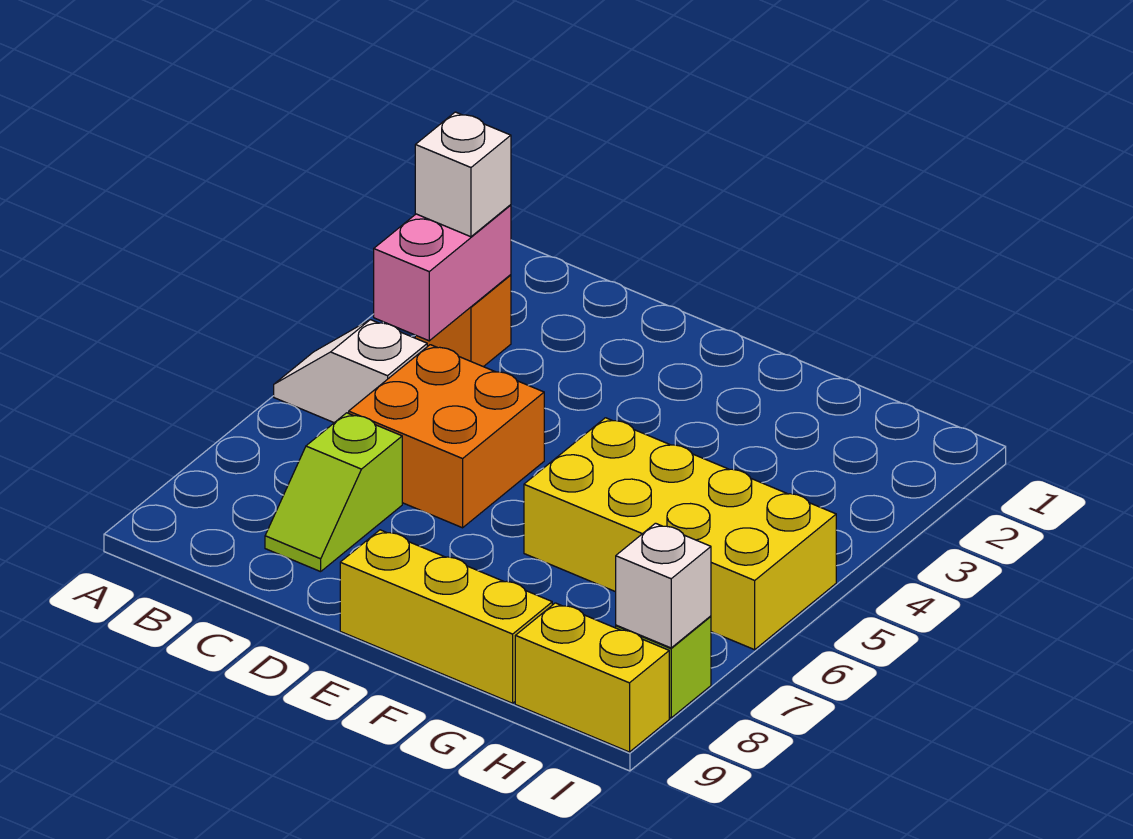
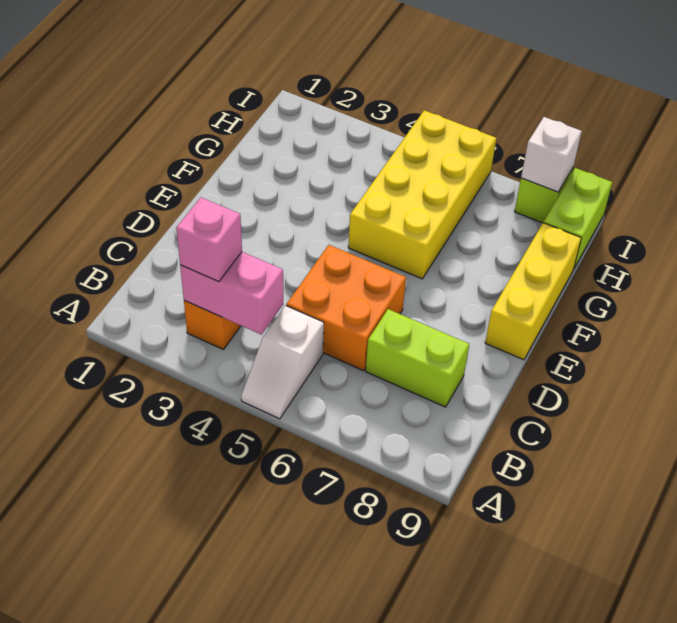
white 1x1 brick [415,112,511,237] -> pink 1x1 brick [176,198,242,282]
lime 1x2 slope [265,413,402,572] -> lime 1x2 brick [366,309,469,407]
yellow 1x2 brick [515,603,669,752] -> lime 1x2 brick [544,168,612,268]

